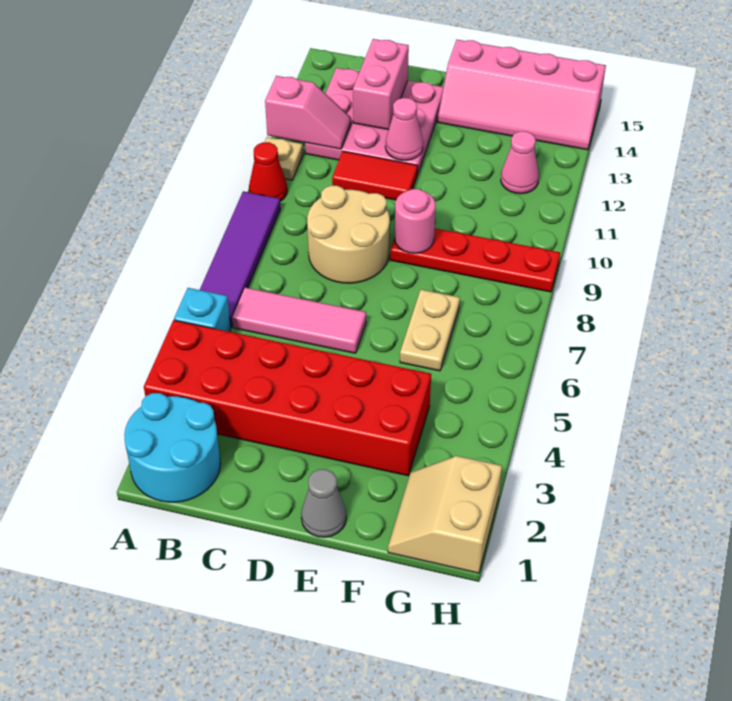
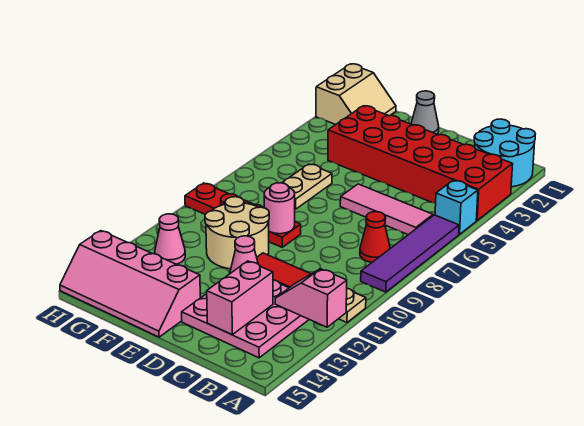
red 1x1 cone [249,142,287,201] -> red 1x1 cone moved to [360,212,390,262]
tan 2x2 round brick [307,186,390,283] -> tan 2x2 round brick moved to [205,197,269,269]
pink 2x4 slope [438,40,606,150] -> pink 2x4 slope turned to [60,231,200,337]

